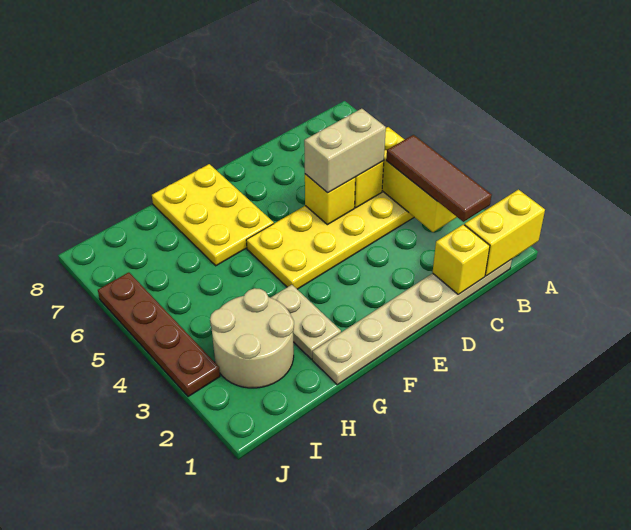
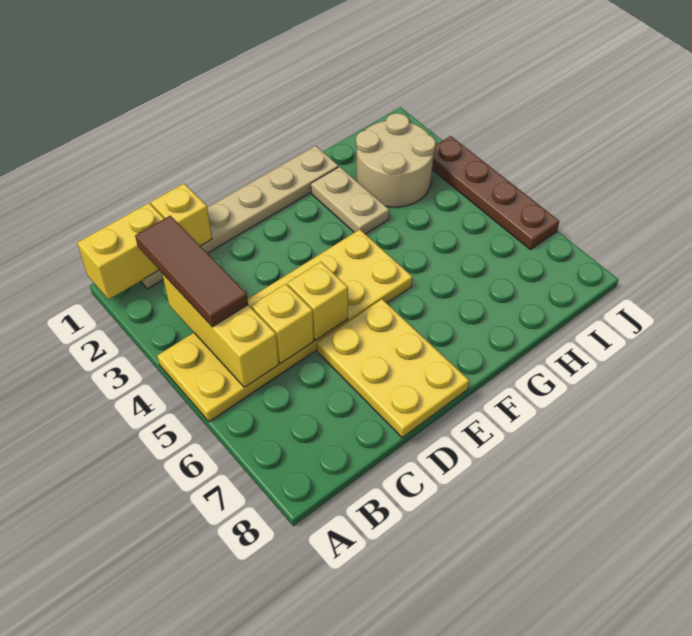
tan 1x2 brick [304,109,386,193] -> none
yellow 2x3 plate [152,164,274,266] -> yellow 2x3 plate moved to [317,299,469,438]

